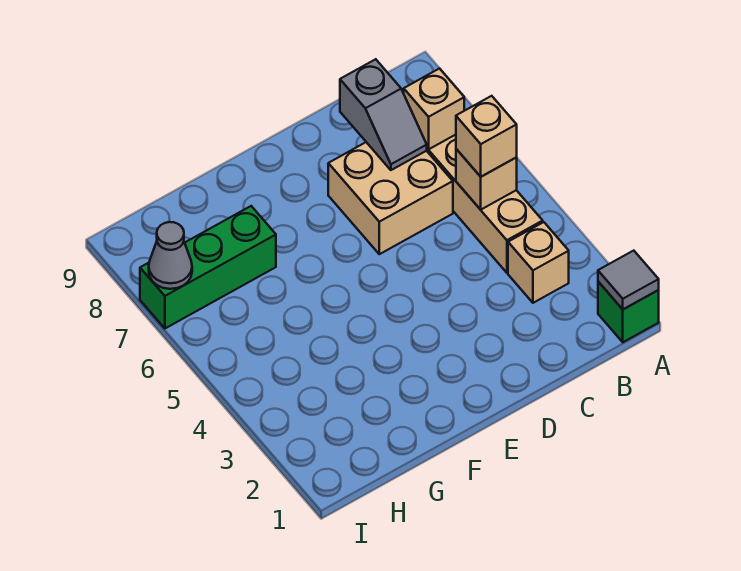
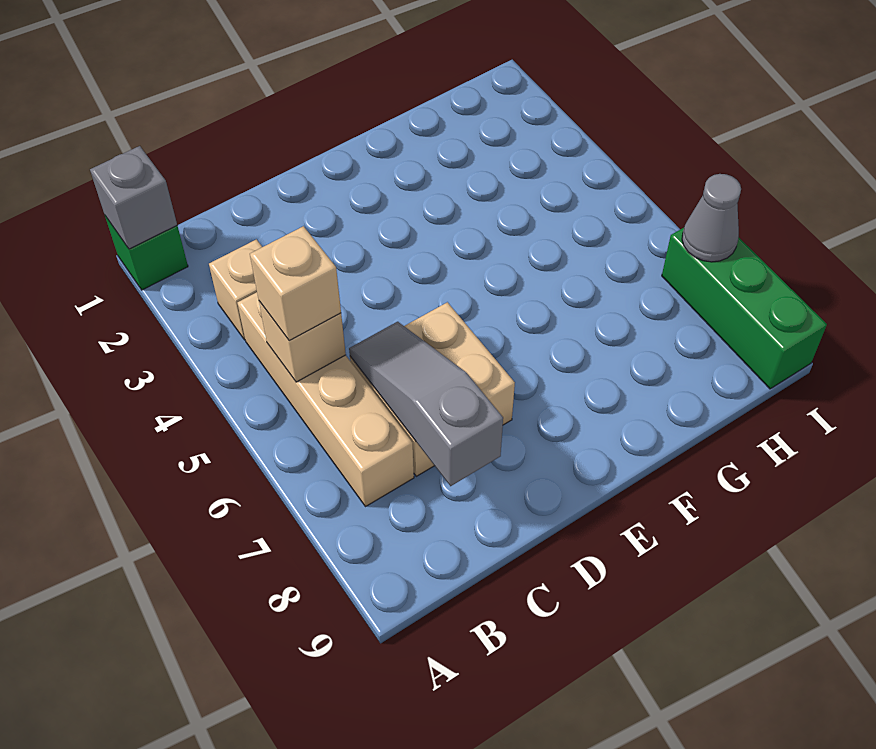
grey 1x1 tile [598,251,659,309] -> grey 1x1 brick [90,146,177,249]
tan 1x1 brick [404,68,464,149] -> none
grey 1x2 slope [340,59,427,170] -> grey 1x3 slope [349,322,503,486]
green 1x3 brick [140,206,276,328] -> green 1x3 brick turned to [662,228,827,389]

